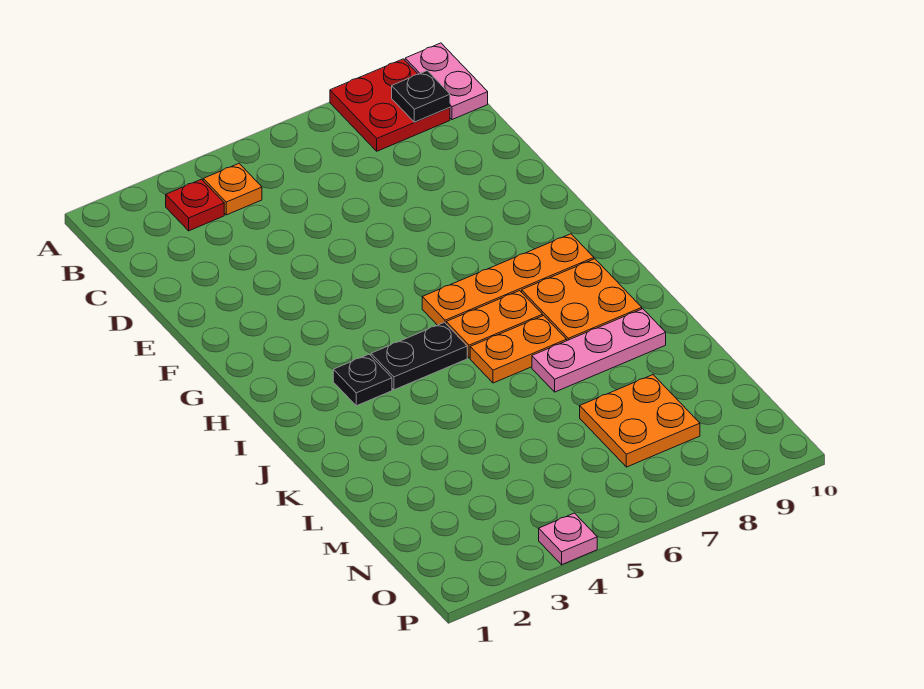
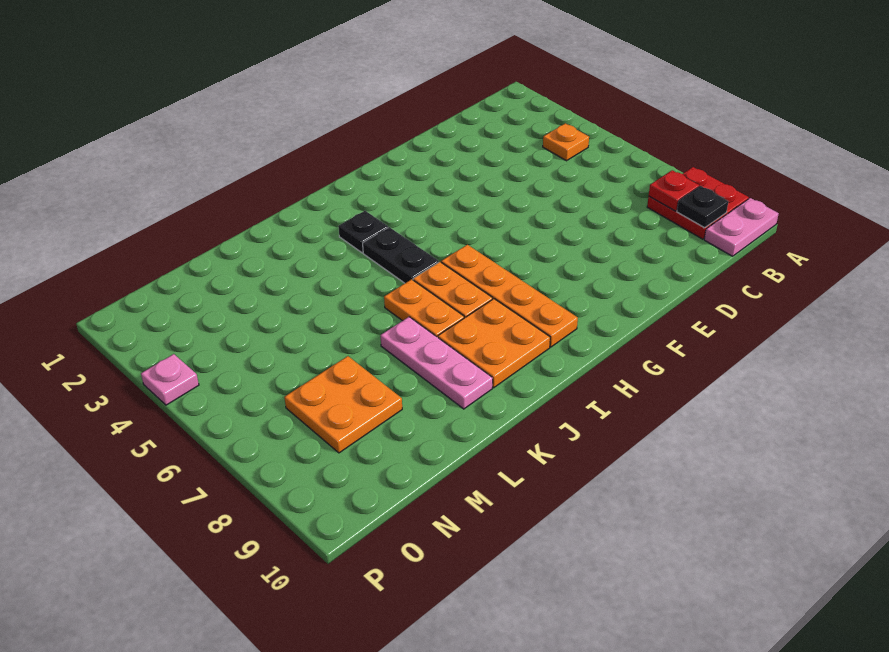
red 1x1 plate [166,179,224,231] -> red 1x1 plate moved to [649,170,699,211]

